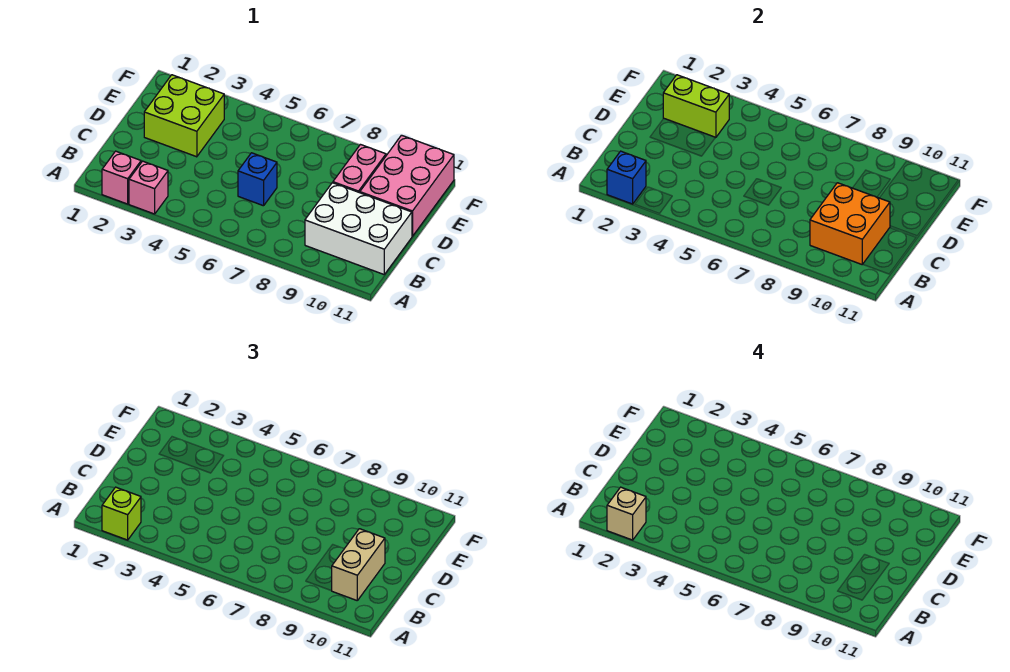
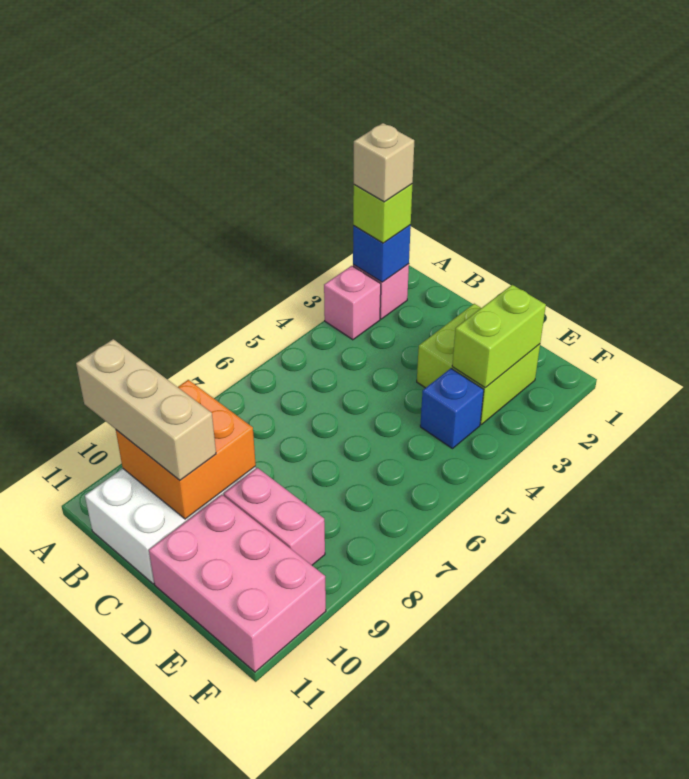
tan 1x2 brick [332,529,385,600] -> tan 1x3 brick [76,339,216,480]
blue 1x1 brick [238,153,277,206] -> blue 1x1 brick moved to [420,368,484,449]

